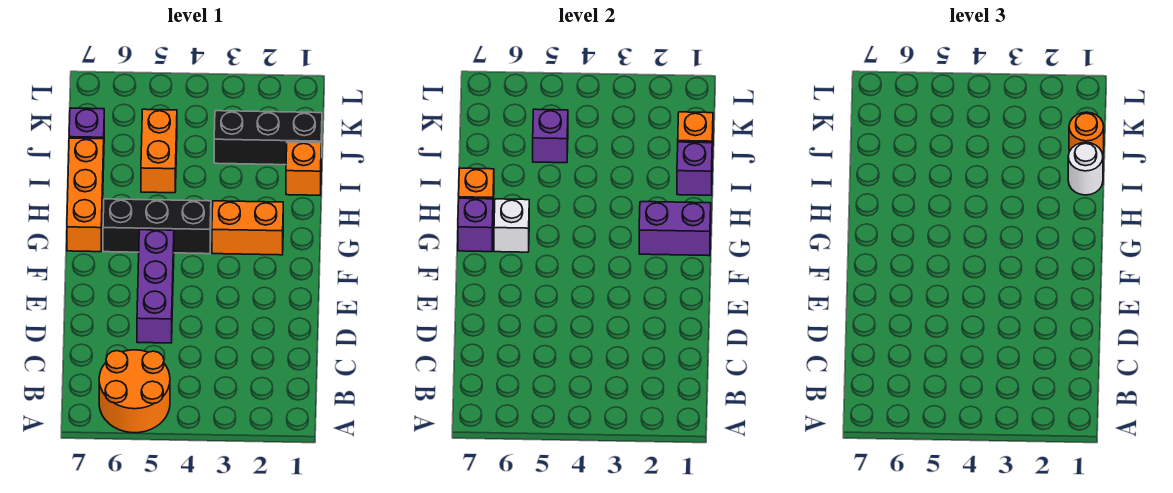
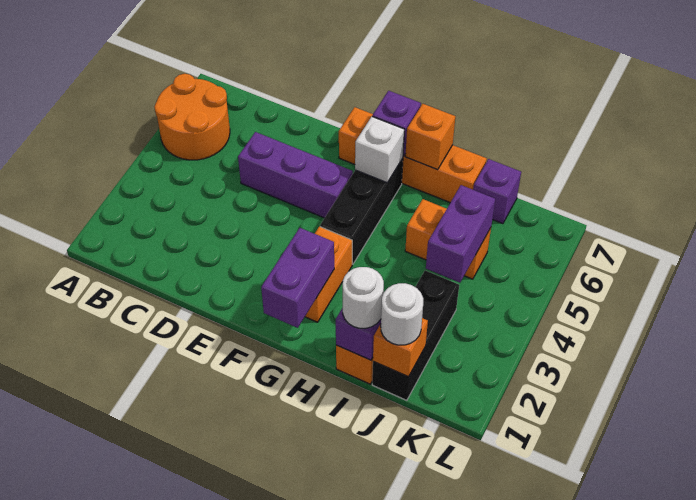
orange 1x3 brick [67,138,104,252] -> orange 1x4 brick [339,107,487,203]
orange 1x1 round brick [1069,112,1104,155] -> white 1x1 round brick [381,283,423,345]
purple 1x1 brick [533,109,568,163] -> purple 1x2 brick [426,185,495,283]

